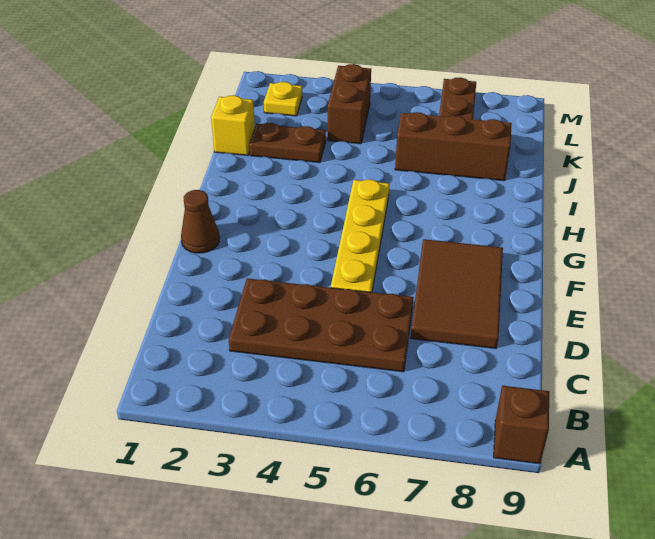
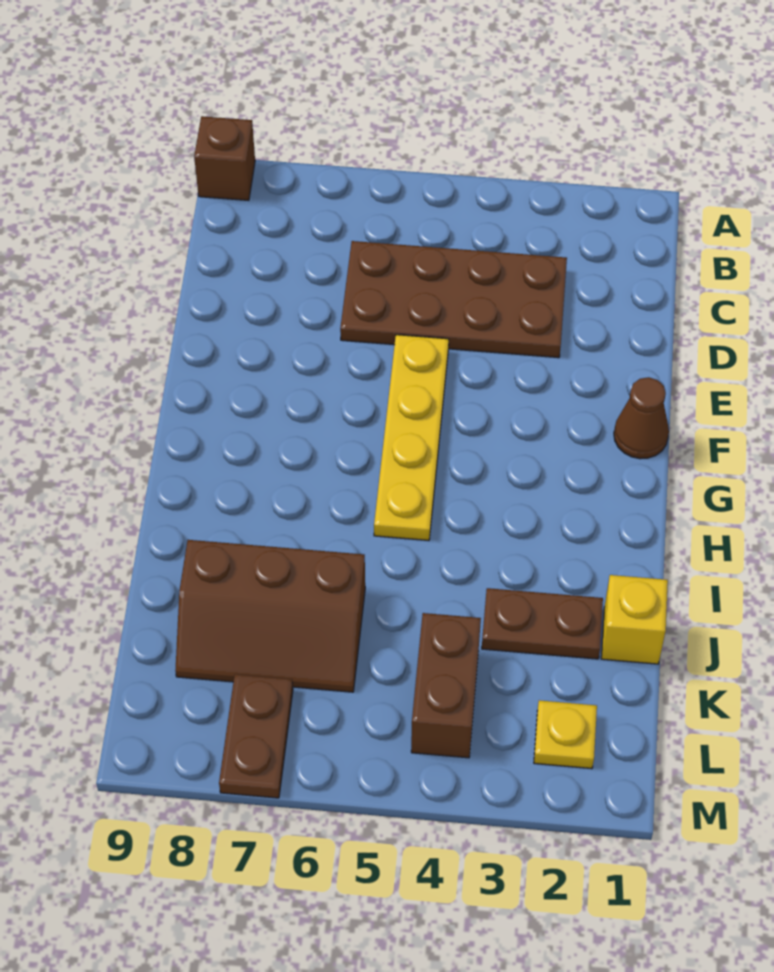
brown 2x3 tile [411,239,503,348] -> none

